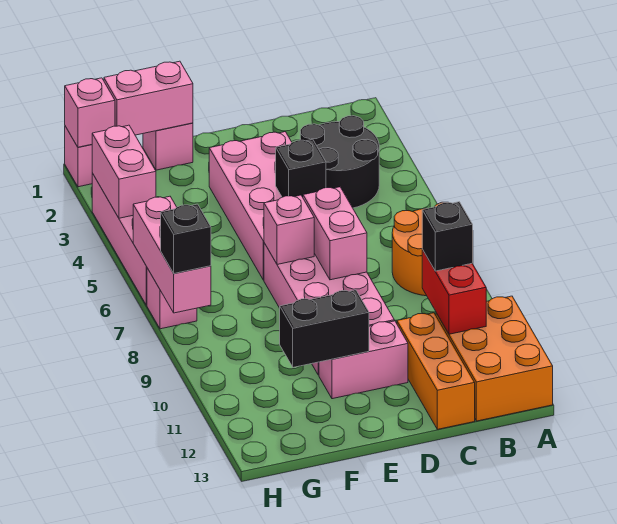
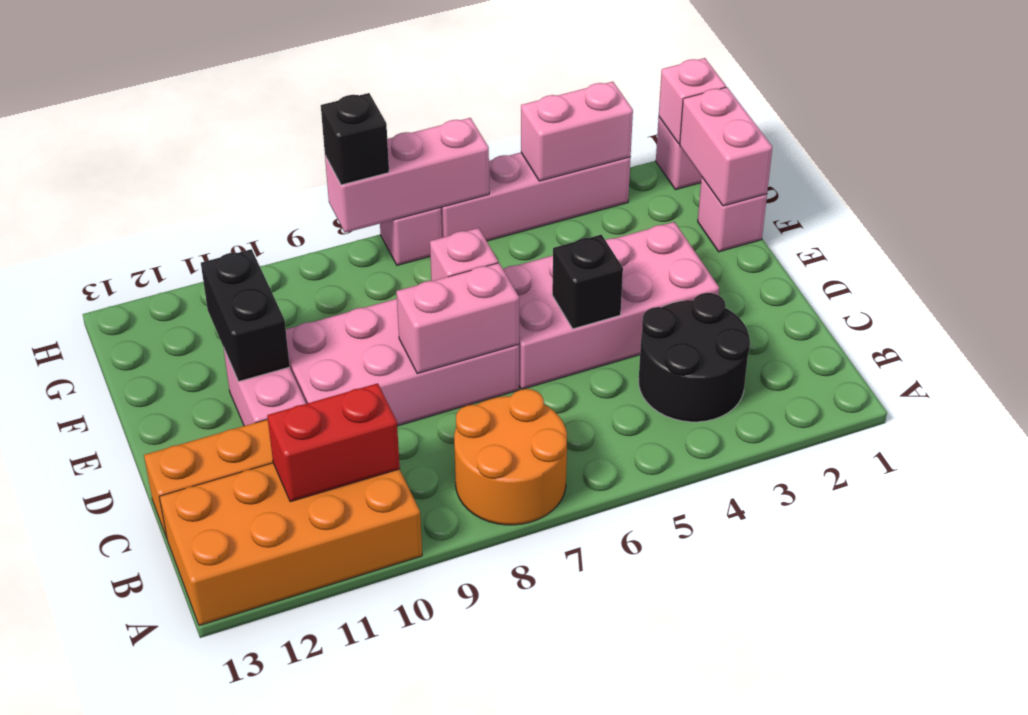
orange 2x3 brick [436,296,553,421] -> orange 2x4 brick [159,463,422,626]
black 1x1 brick [422,202,473,271] -> none

